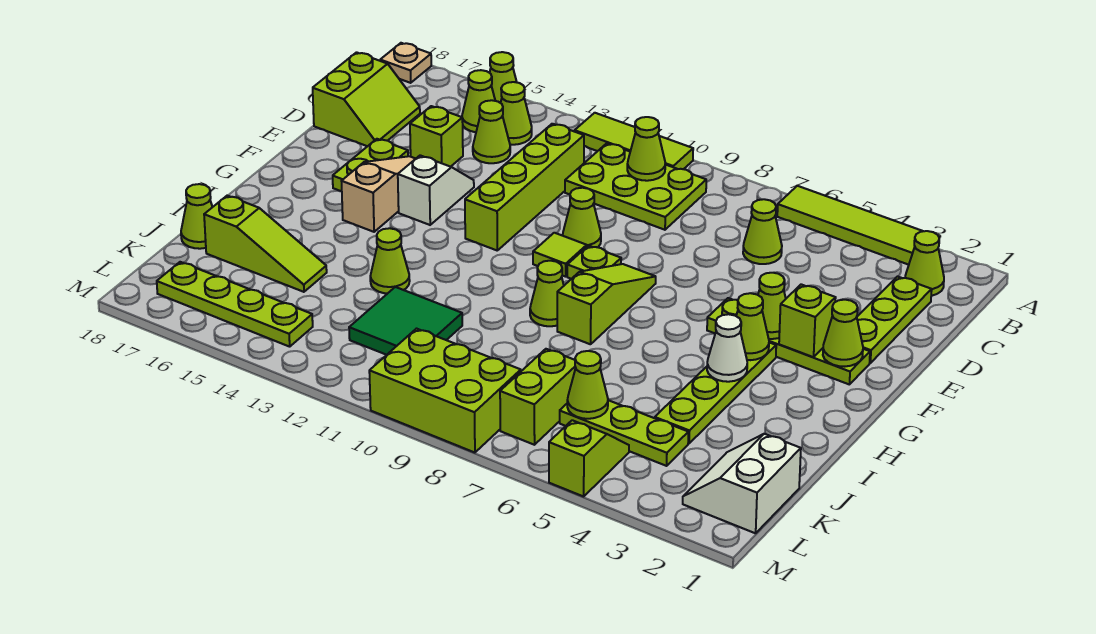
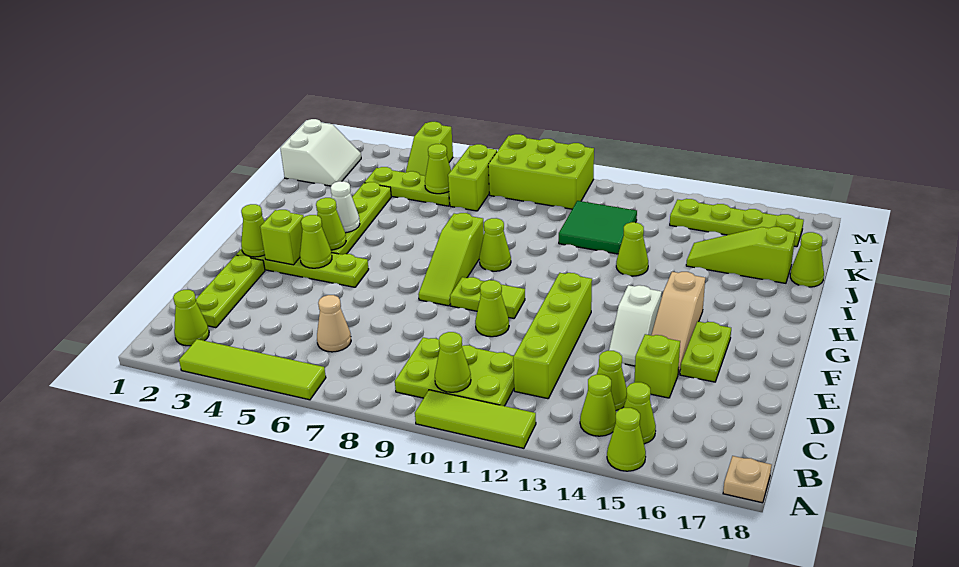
lime 1x1 cone [743,199,782,264] -> tan 1x1 cone [317,295,351,352]
lime 2x2 slope [313,52,420,146] -> none

